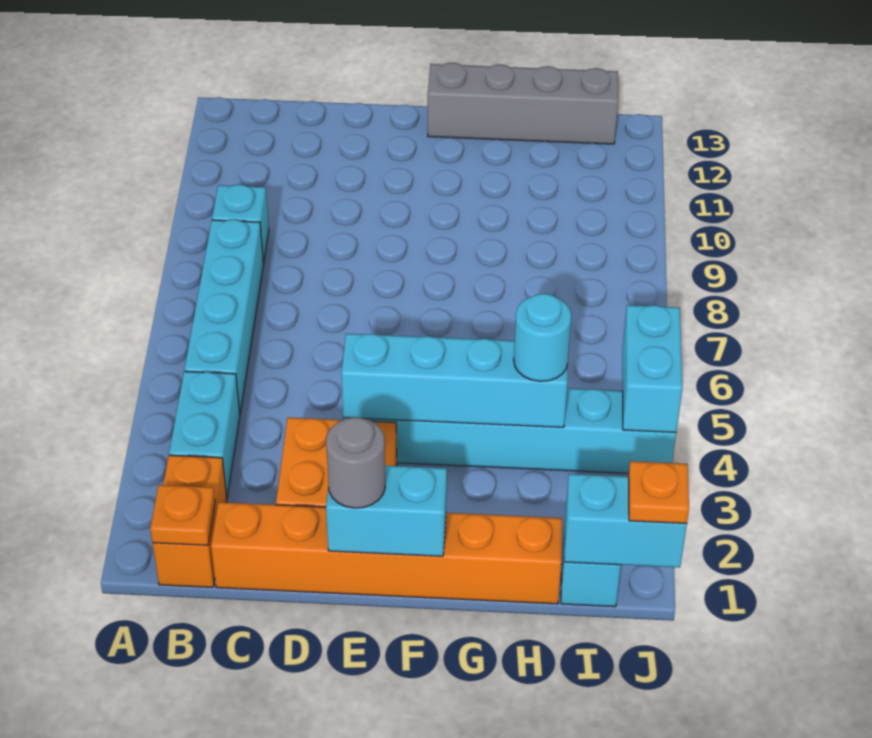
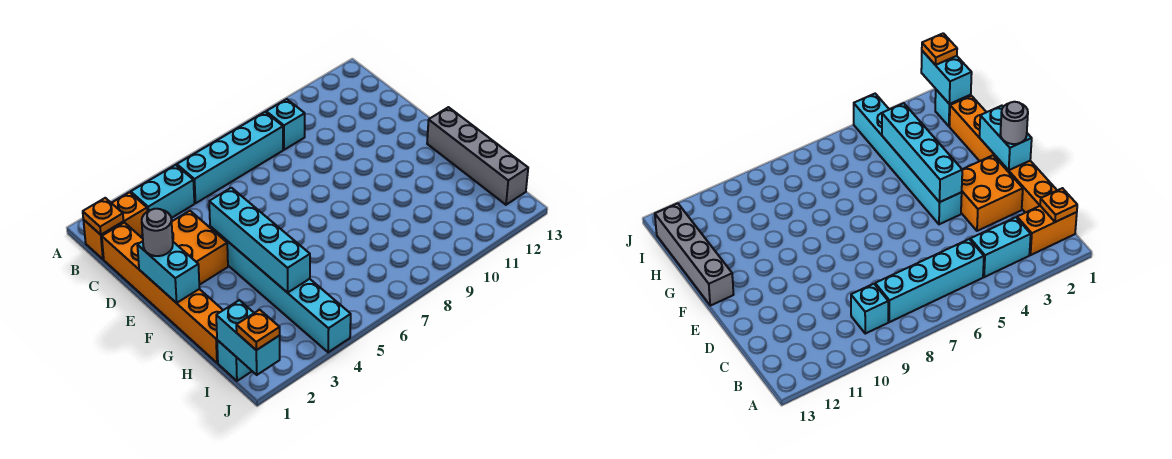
cyan 1x1 round brick [514,293,571,381] -> none
cyan 1x2 brick [622,305,682,432] -> none

